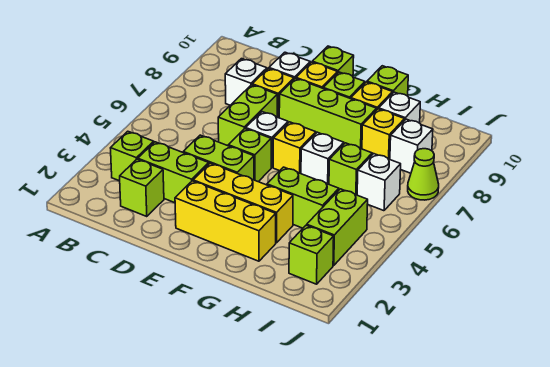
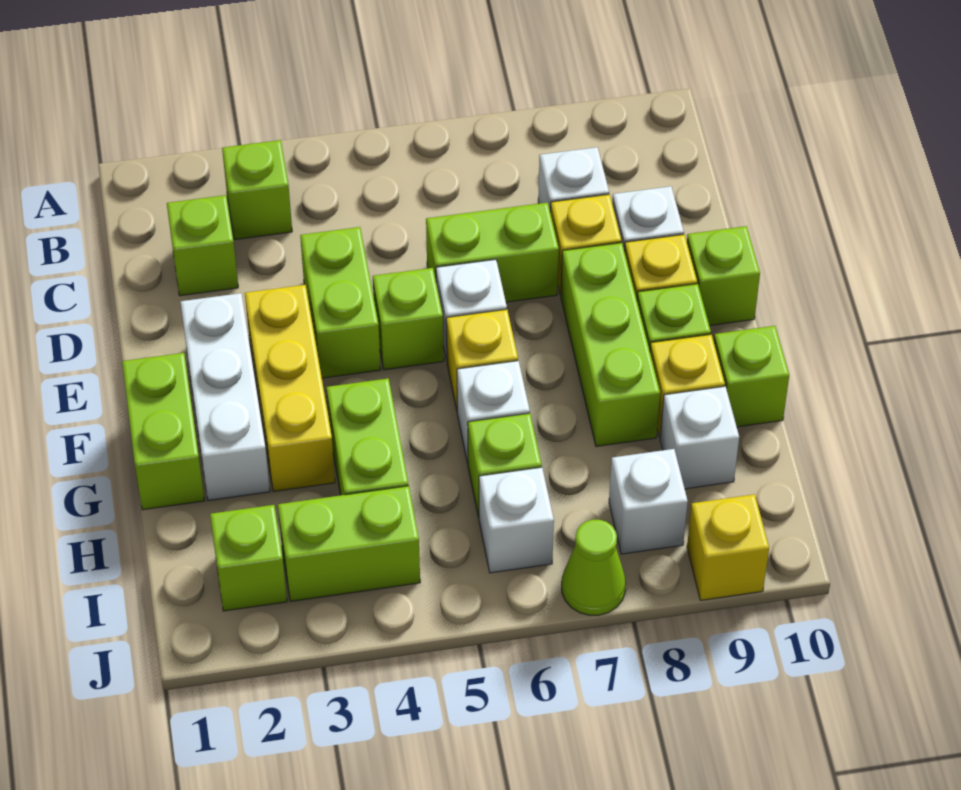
lime 1x2 brick [138,142,209,203] -> lime 1x2 brick moved to [122,353,205,510]
yellow 1x3 brick [175,181,276,261] -> white 1x3 brick [180,293,270,501]
yellow 1x1 brick [362,109,405,159] -> yellow 1x1 brick moved to [687,494,769,600]

